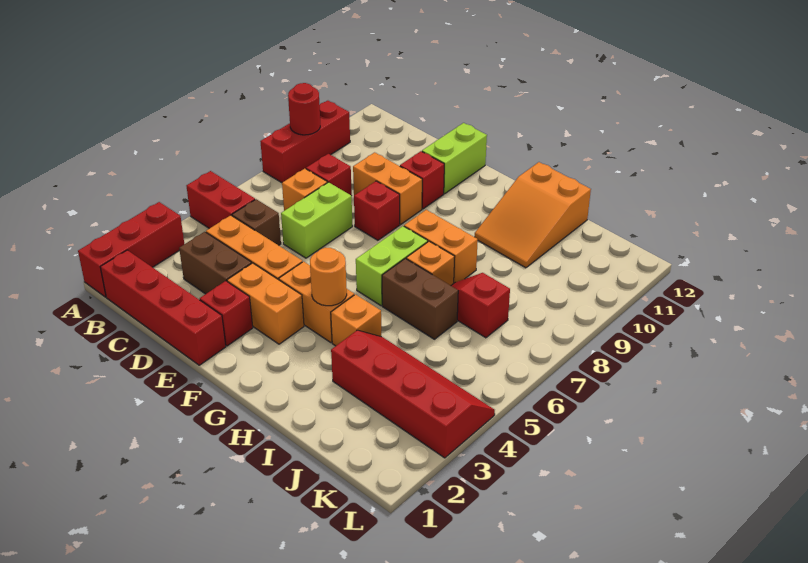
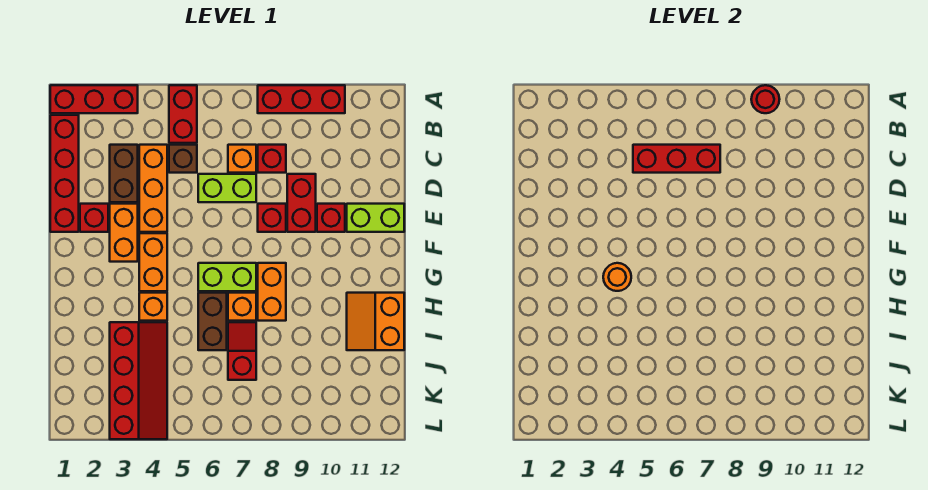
none -> red 1x3 brick [633,145,720,173]
orange 1x2 brick [353,152,422,224] -> red 1x2 brick [287,174,316,232]
orange 2x3 slope [475,162,591,268] -> orange 2x2 slope [347,293,404,350]

